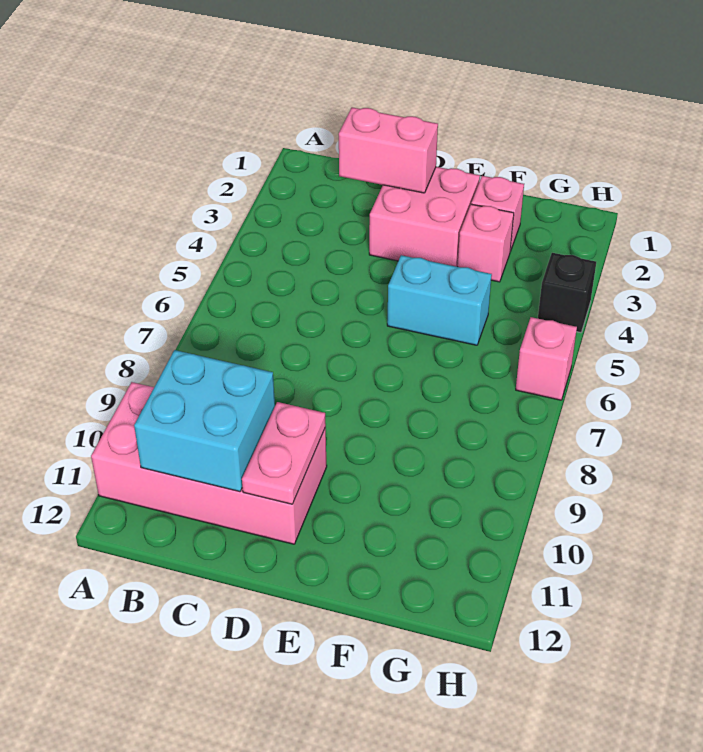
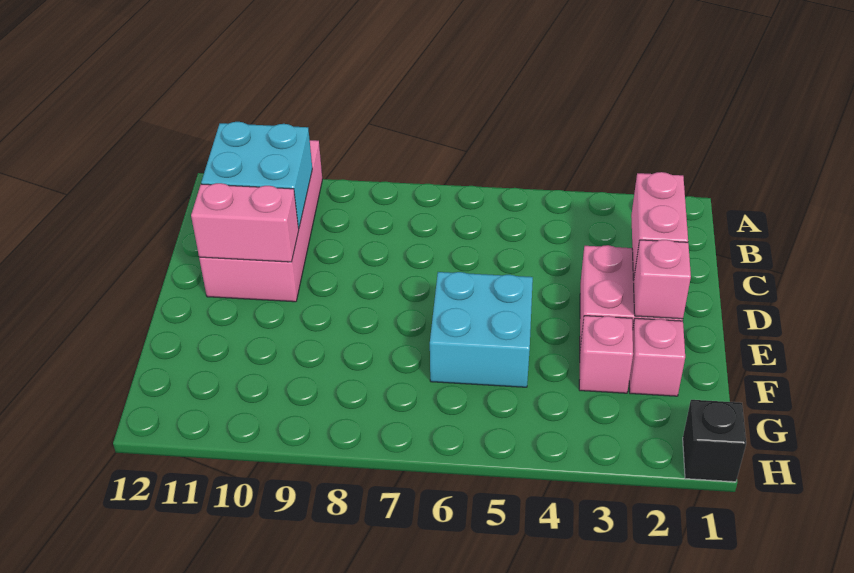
pink 1x2 plate [242,402,326,504] -> pink 1x2 brick [191,183,299,262]
cyan 1x2 brick [387,255,492,345] -> cyan 2x2 brick [430,272,533,387]
black 1x1 brick [538,253,596,333] -> black 1x1 brick moved to [683,400,746,482]
pink 1x1 brick [516,317,577,400] -> pink 1x1 brick moved to [634,240,691,319]

